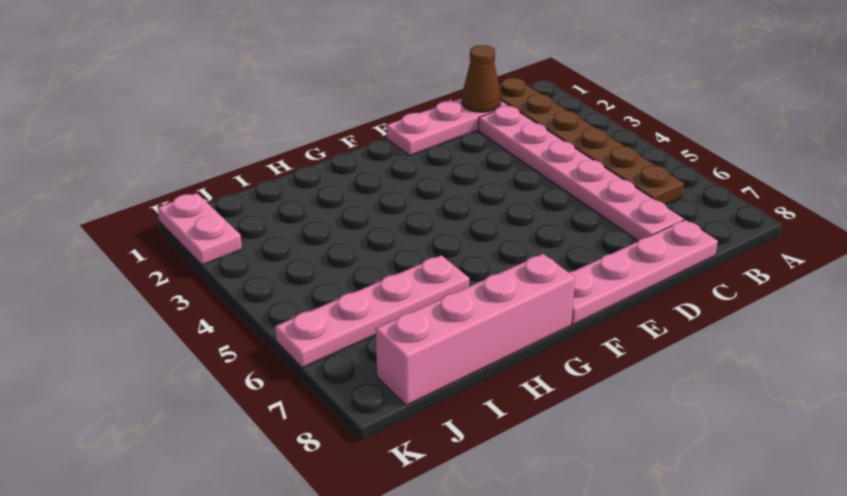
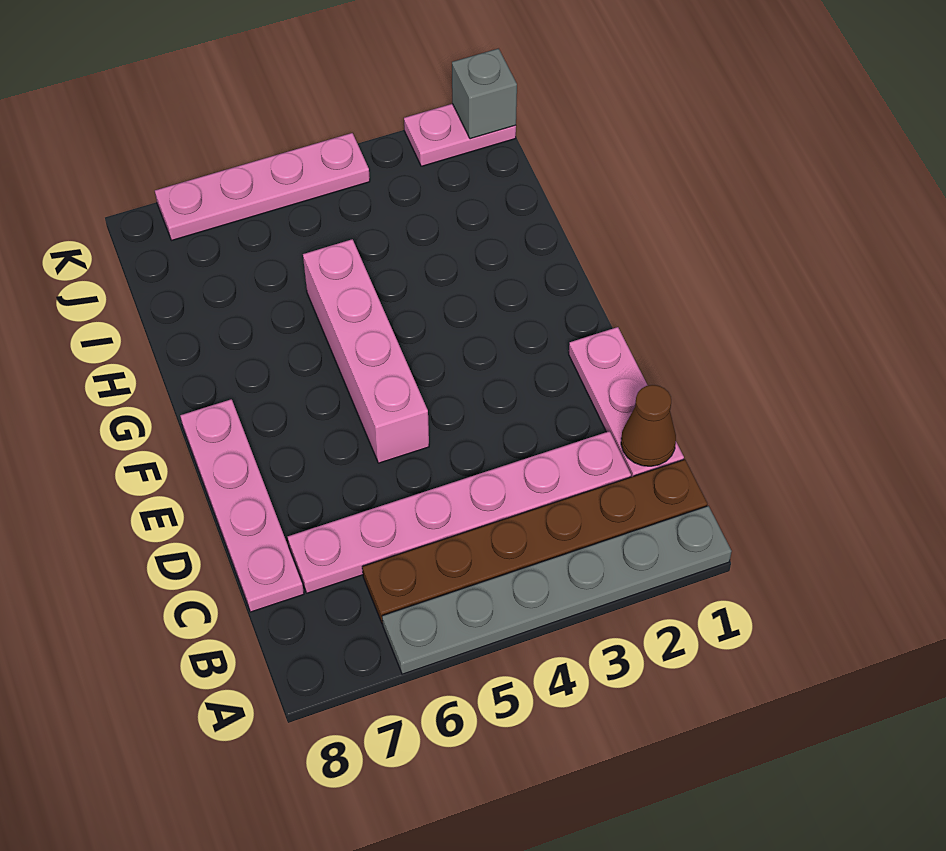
none -> grey 1x6 plate [382,506,732,674]
pink 1x4 brick [376,254,575,405] -> pink 1x4 brick moved to [303,239,429,463]
pink 1x4 plate [275,255,469,368] -> pink 1x4 plate turned to [155,133,370,240]
none -> grey 1x1 brick [452,49,517,139]

